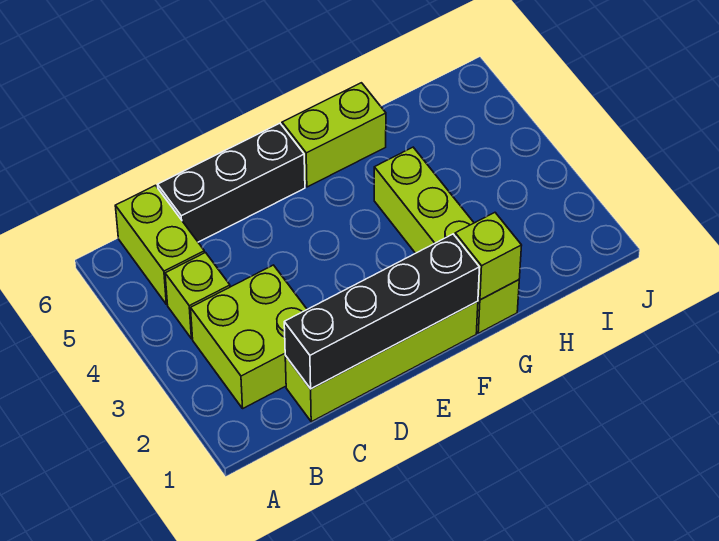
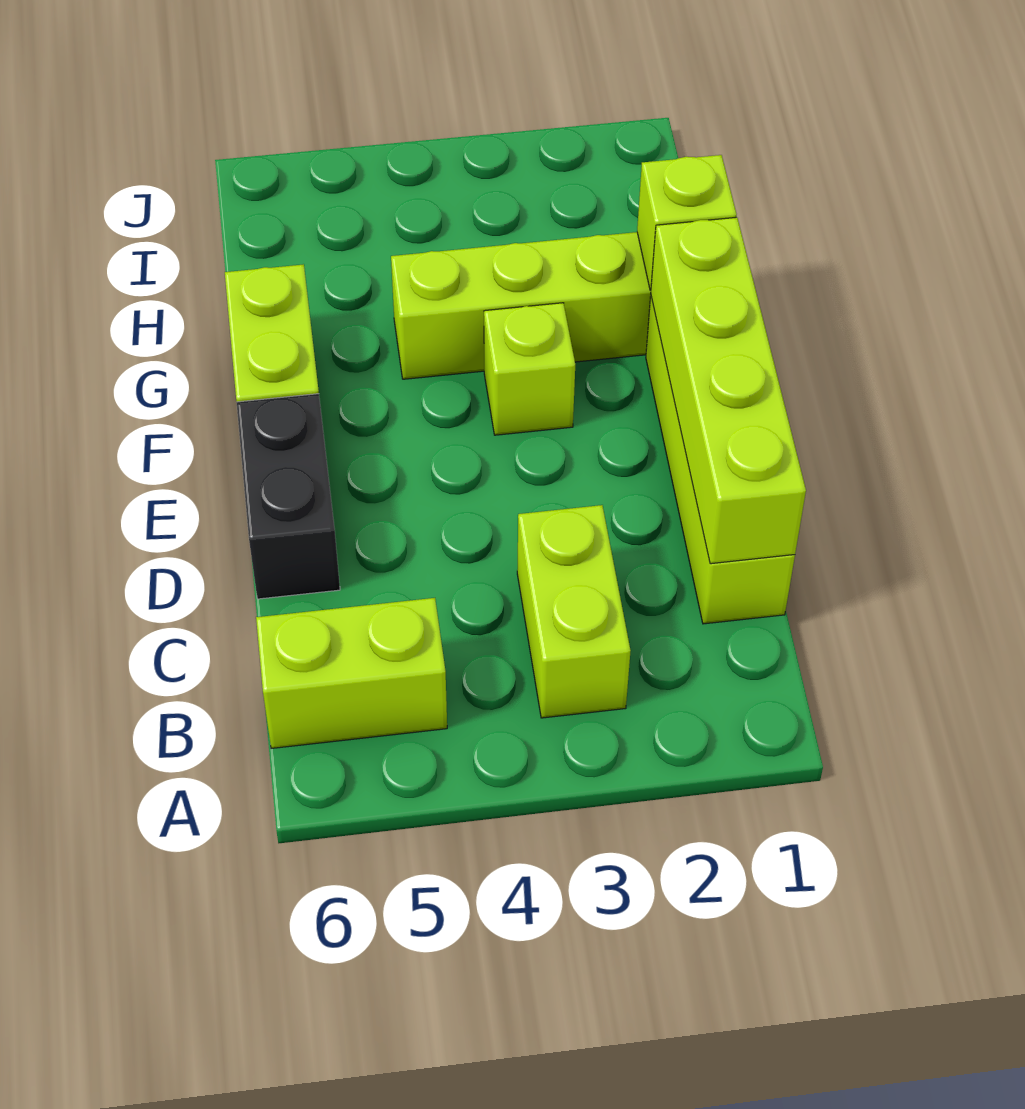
lime 2x2 brick [191,265,307,408] -> lime 1x2 brick [517,505,631,718]
lime 1x1 brick [165,253,230,339] -> lime 1x1 brick moved to [484,303,575,435]
black 1x4 brick [284,234,480,389] -> lime 1x4 brick [651,217,806,564]
black 1x3 brick [158,123,305,242] -> black 1x2 brick [236,394,340,599]

